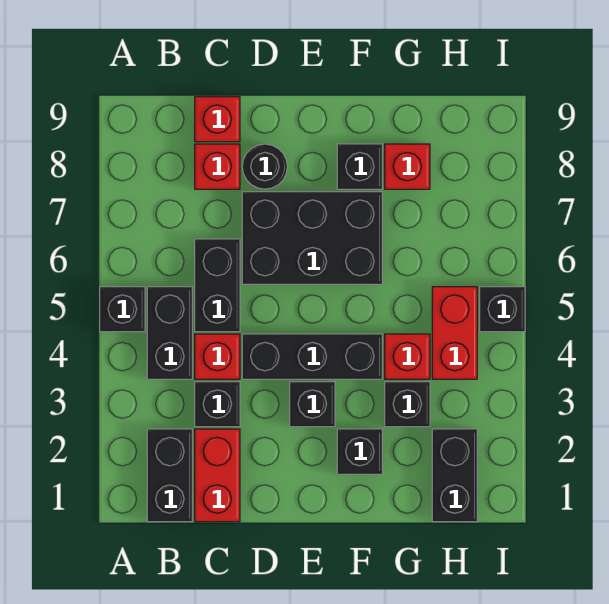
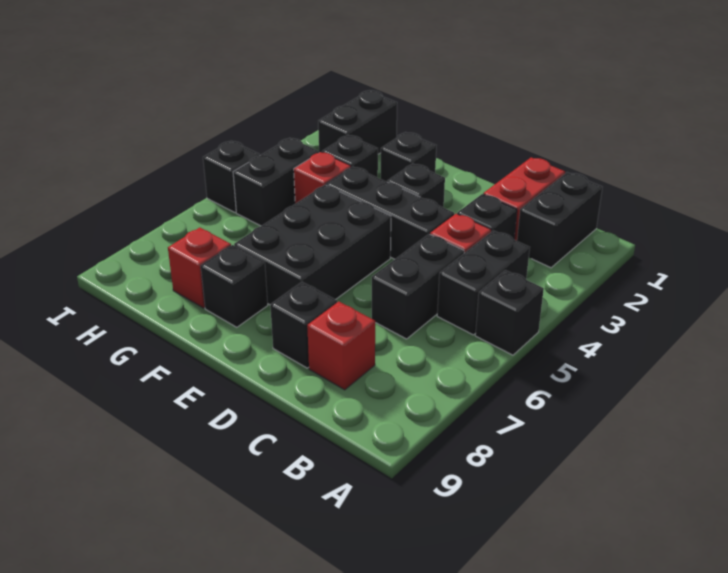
red 1x1 brick [195,97,240,142] -> none
black 2x3 brick [242,192,382,284] -> black 2x3 brick turned to [234,185,391,305]
black 1x1 round brick [242,144,287,189] -> black 1x1 brick [270,282,337,368]
red 1x2 brick [432,287,477,379] -> black 1x2 brick [233,138,319,226]

